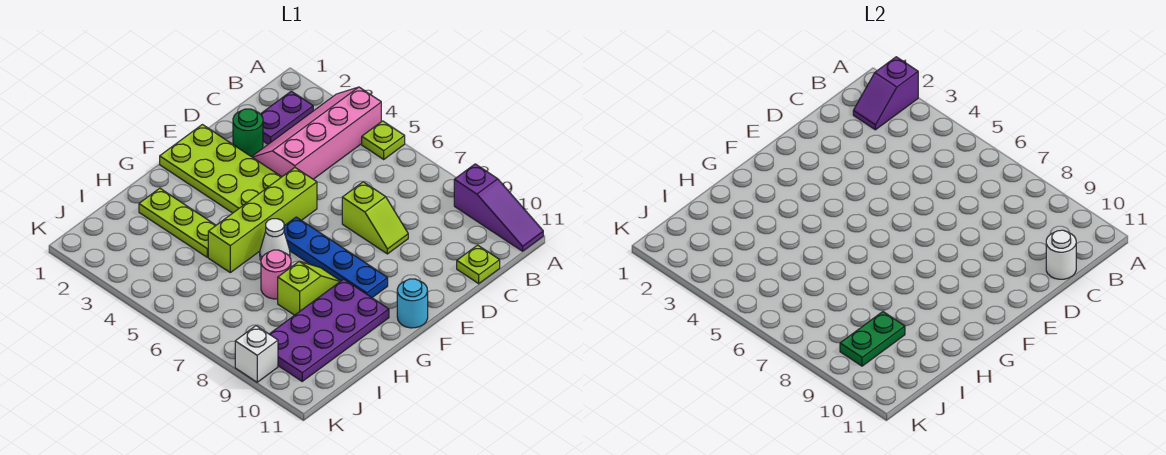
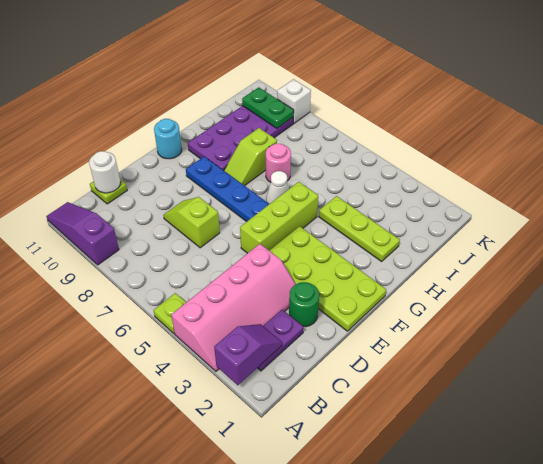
lime 1x4 brick [208,168,317,273] -> lime 1x3 brick [240,182,318,253]
green 1x2 plate [840,312,905,366] -> green 1x2 plate turned to [242,87,294,128]

